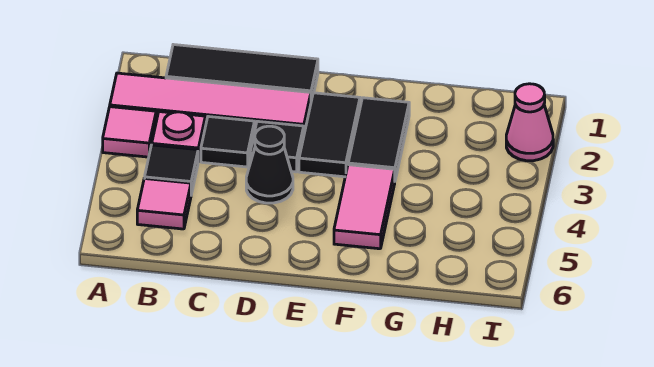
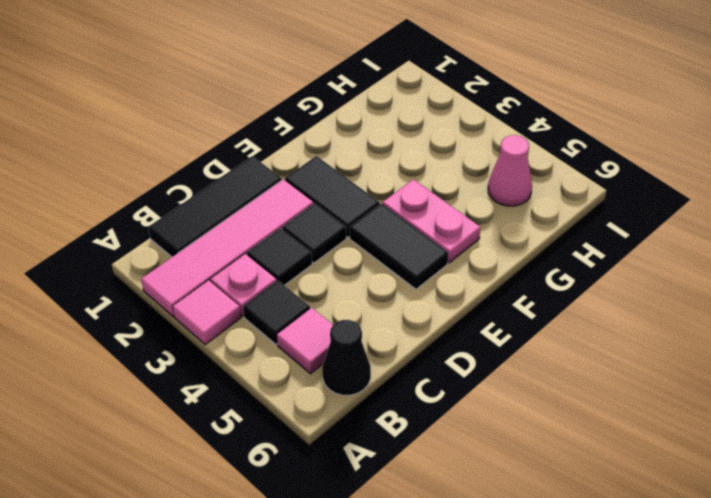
black 1x1 cone [246,126,293,203] -> black 1x1 cone moved to [322,320,371,395]
black 1x2 tile [348,98,409,180] -> black 1x2 tile moved to [349,204,448,289]
pink 1x2 tile [334,165,395,249] -> pink 1x2 plate [383,179,481,263]
pink 1x1 cone [506,84,553,161] -> pink 1x1 cone moved to [488,135,532,206]

